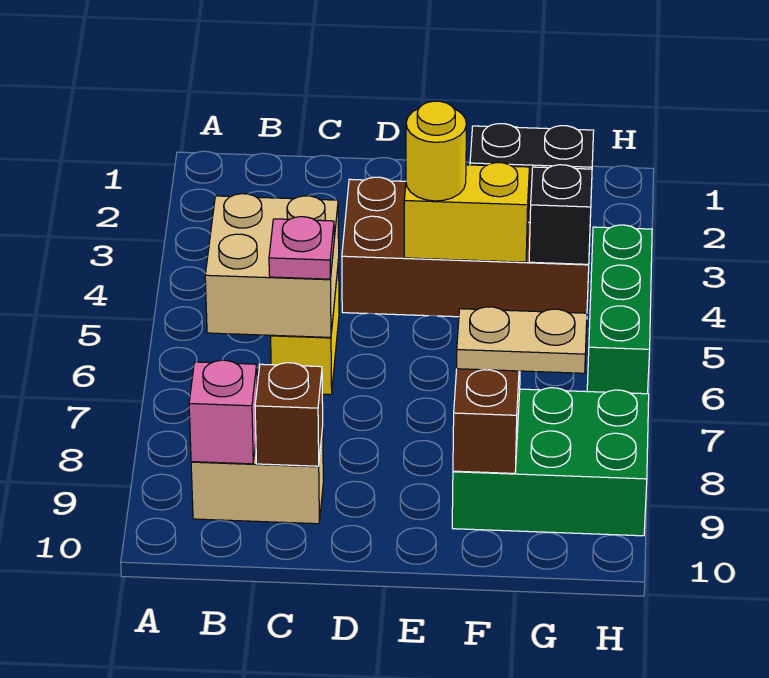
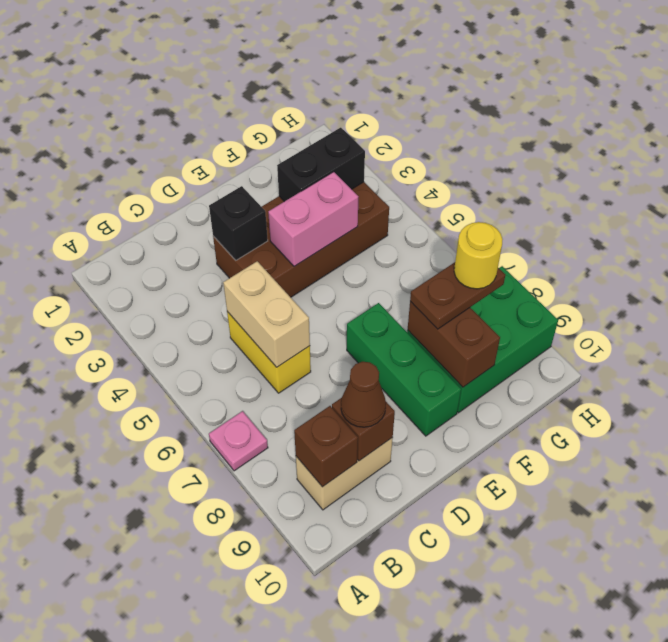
tan 2x2 brick [205,194,339,337] -> tan 1x2 brick [223,261,310,367]
pink 1x1 brick [189,360,257,464] -> brown 1x1 brick [294,406,358,487]
pink 1x1 plate [269,217,334,279] -> pink 1x1 plate moved to [209,411,268,471]
none -> brown 1x1 cone [341,362,386,427]
yellow 1x2 brick [404,163,530,262] -> pink 1x2 brick [268,172,359,266]
yellow 1x1 round brick [406,101,467,201] -> yellow 1x1 round brick moved to [454,222,503,289]
tan 1x2 plate [457,307,587,373] -> brown 1x2 plate [410,262,505,329]
black 1x1 brick [529,165,592,264] -> black 1x1 brick moved to [209,186,268,260]
green 1x3 brick [587,225,652,394] -> green 1x3 brick moved to [347,303,461,436]

